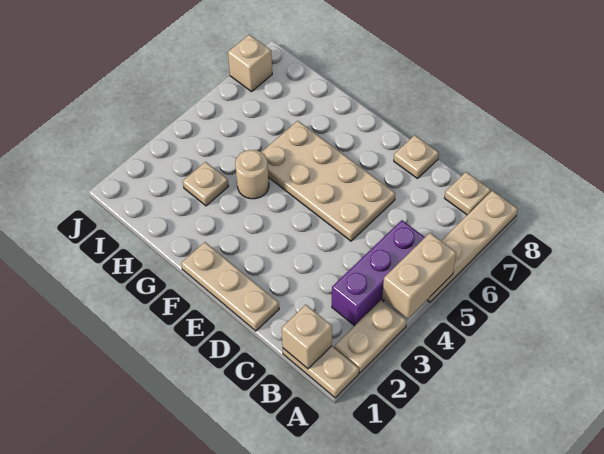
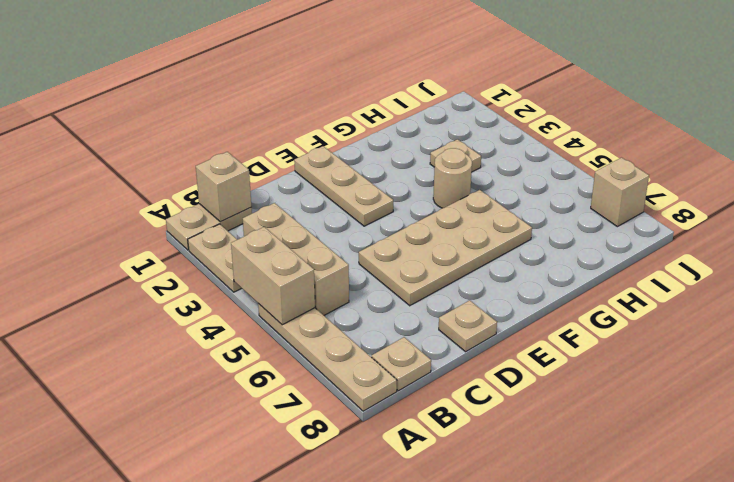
purple 1x3 brick [332,220,425,326] -> tan 1x3 brick [243,203,349,315]
tan 1x3 plate [181,242,279,331] -> tan 1x3 plate turned to [294,146,393,226]

